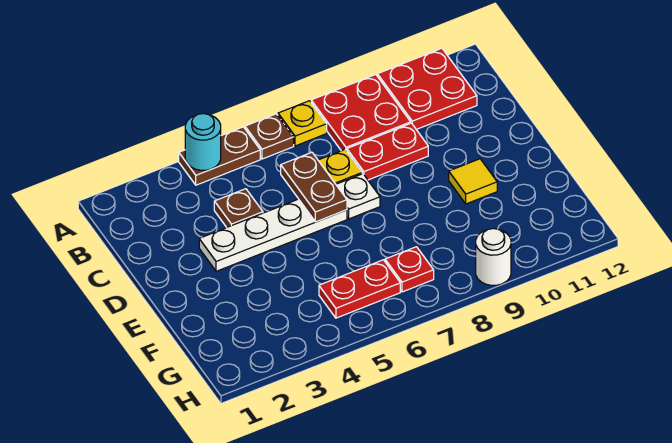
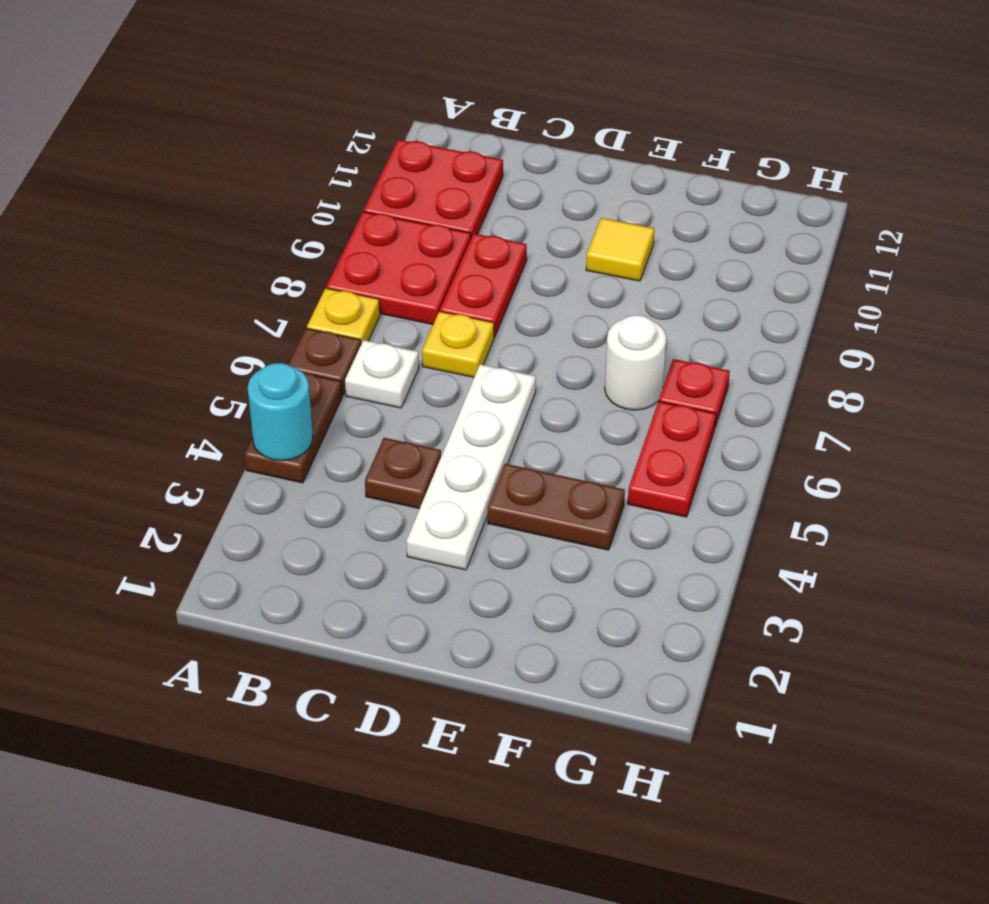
brown 1x2 plate [281,152,347,222] -> brown 1x2 plate moved to [488,464,625,550]
white 1x1 plate [336,174,380,219] -> white 1x1 plate moved to [345,340,419,408]
white 1x1 round brick [476,228,511,285] -> white 1x1 round brick moved to [605,315,666,410]

